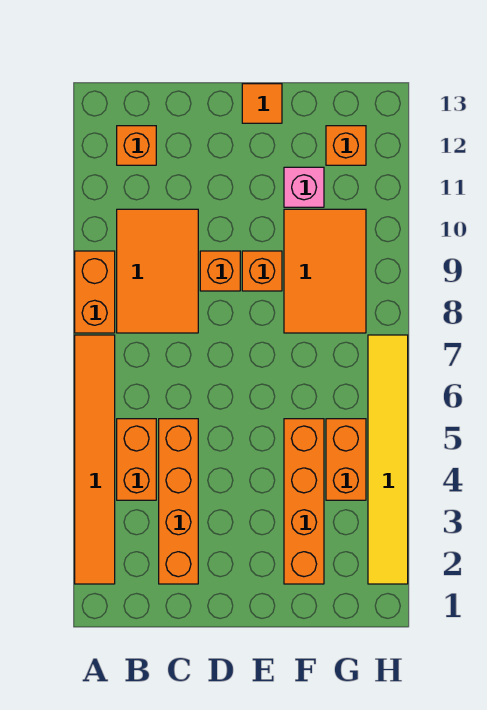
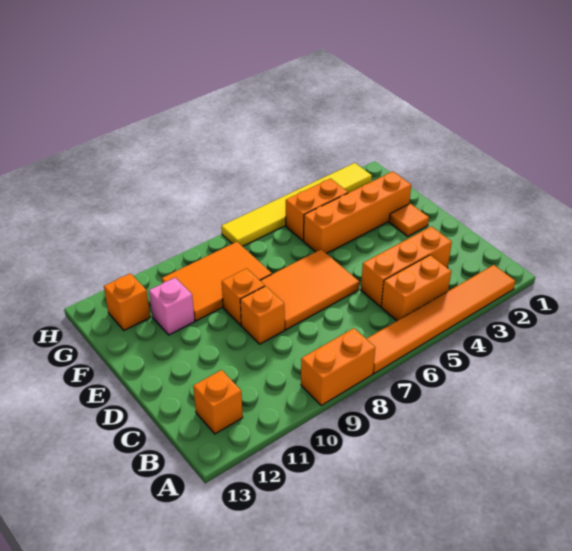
orange 2x3 tile [117,209,198,333] -> orange 2x3 tile moved to [260,249,359,330]
orange 1x4 brick [159,419,198,584] -> orange 1x3 brick [361,226,452,307]
orange 1x1 tile [242,84,282,123] -> orange 1x1 tile moved to [389,204,429,236]

